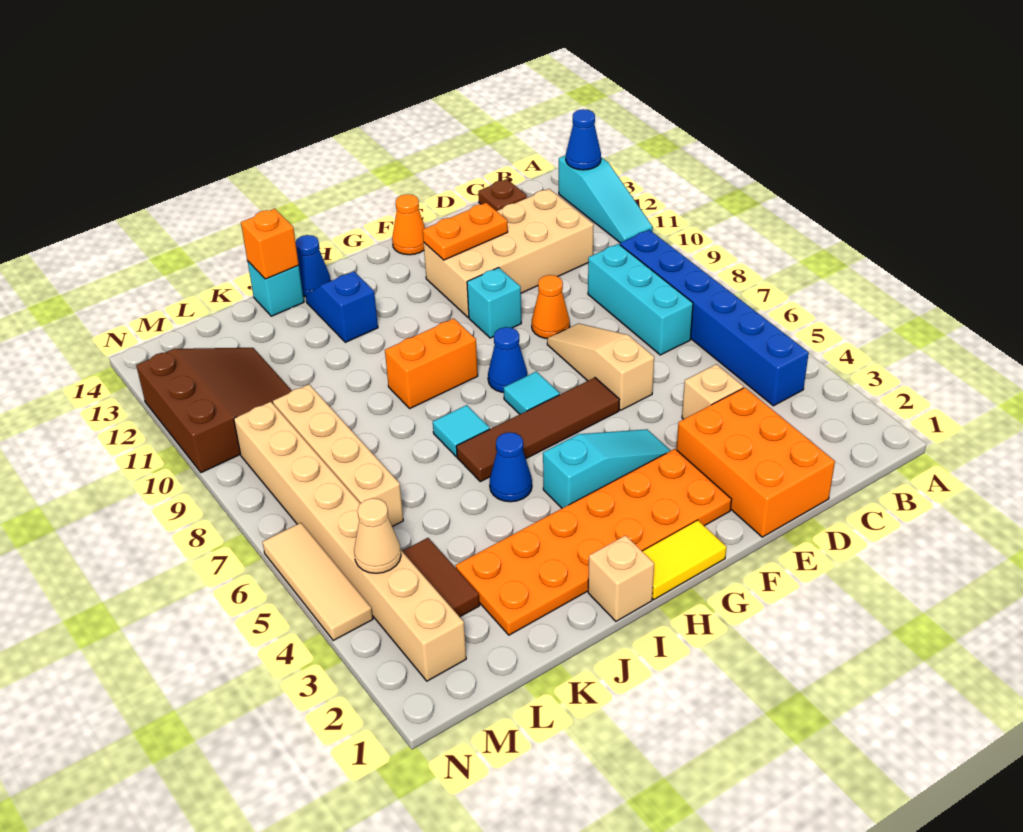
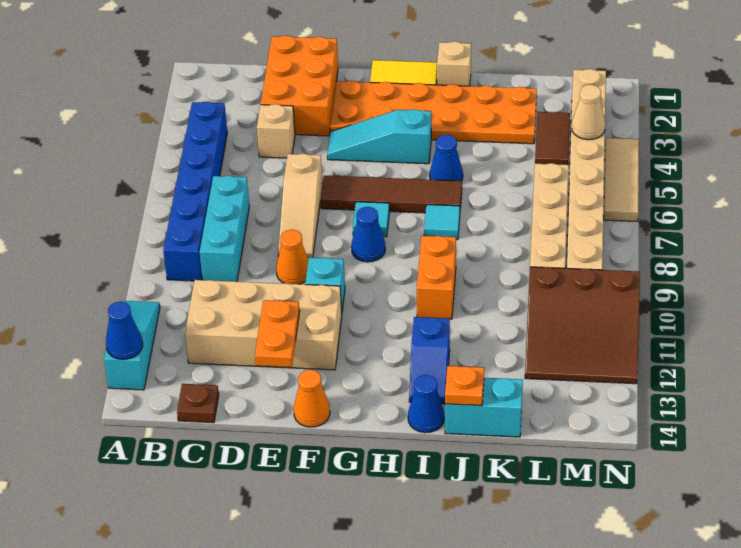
orange 1x2 plate [423,203,508,260] -> orange 1x2 plate turned to [255,300,300,367]
orange 1x2 brick [385,319,478,408] -> orange 1x2 brick turned to [417,236,456,319]
cyan 1x1 brick [248,262,304,316] -> cyan 1x2 brick [445,378,523,437]
orange 1x1 brick [241,209,299,279] -> orange 1x1 plate [445,366,484,406]
brown 3x3 slope [136,348,292,473] -> brown 3x3 slope turned to [525,267,640,384]

